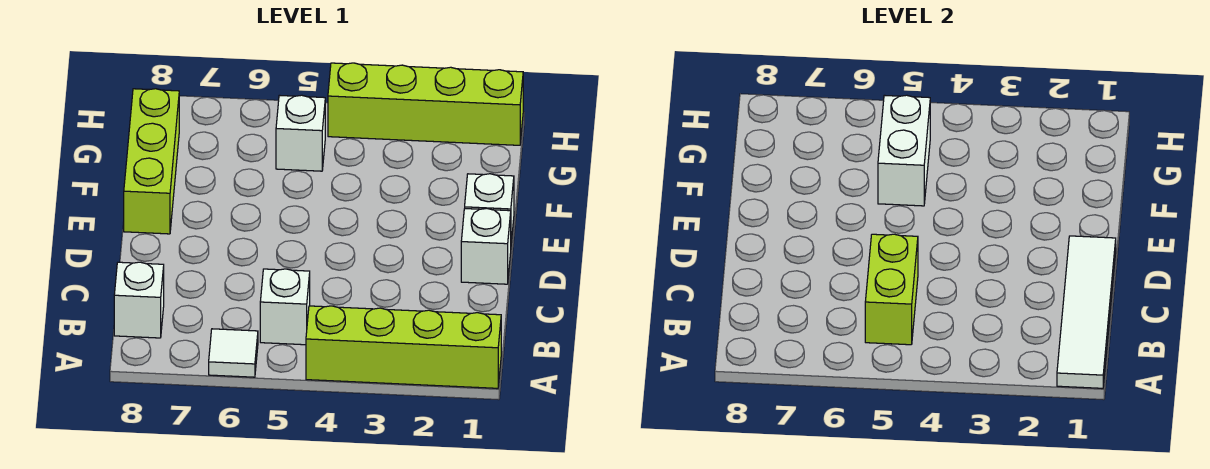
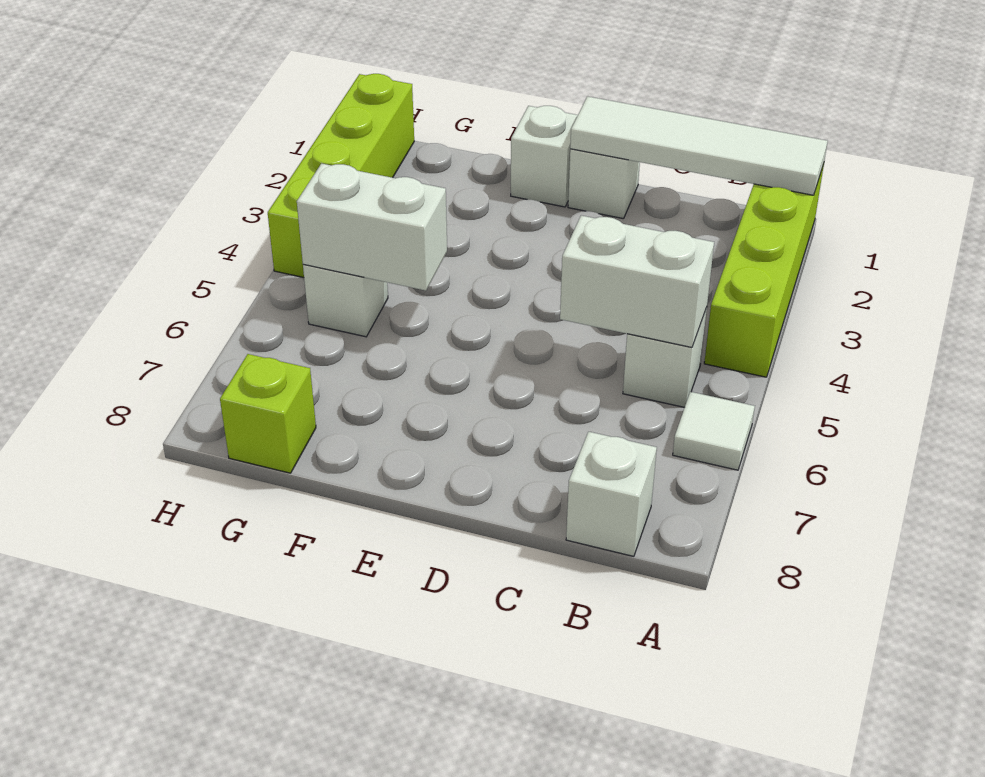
lime 1x2 brick [865,234,918,345] -> white 1x2 brick [560,215,714,347]
lime 1x3 brick [124,89,179,234] -> lime 1x1 brick [220,354,316,473]

